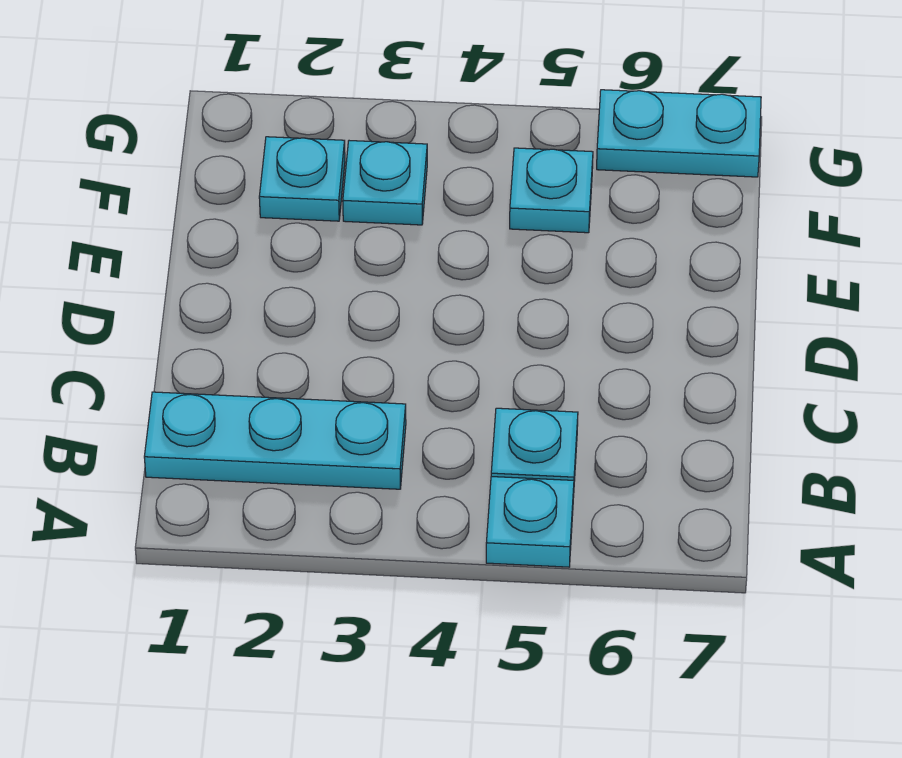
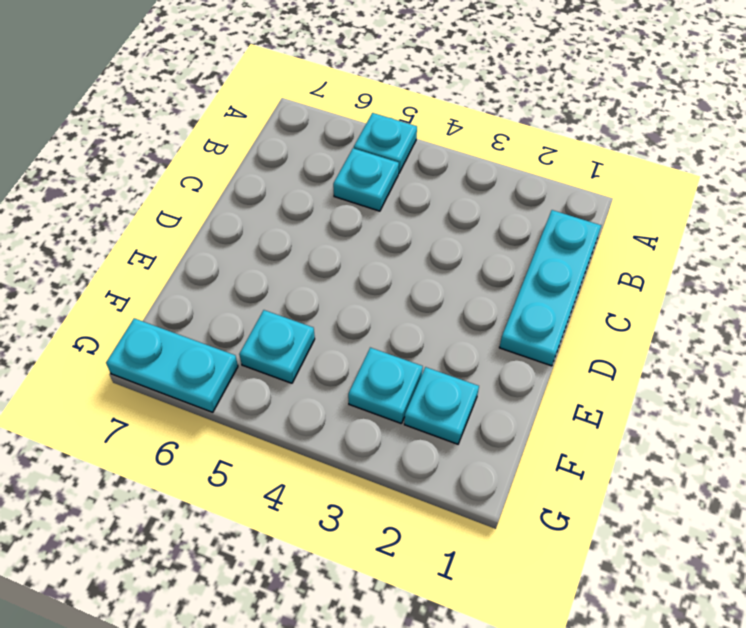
cyan 1x3 plate [144,392,406,489] -> cyan 1x3 plate turned to [499,210,601,366]

